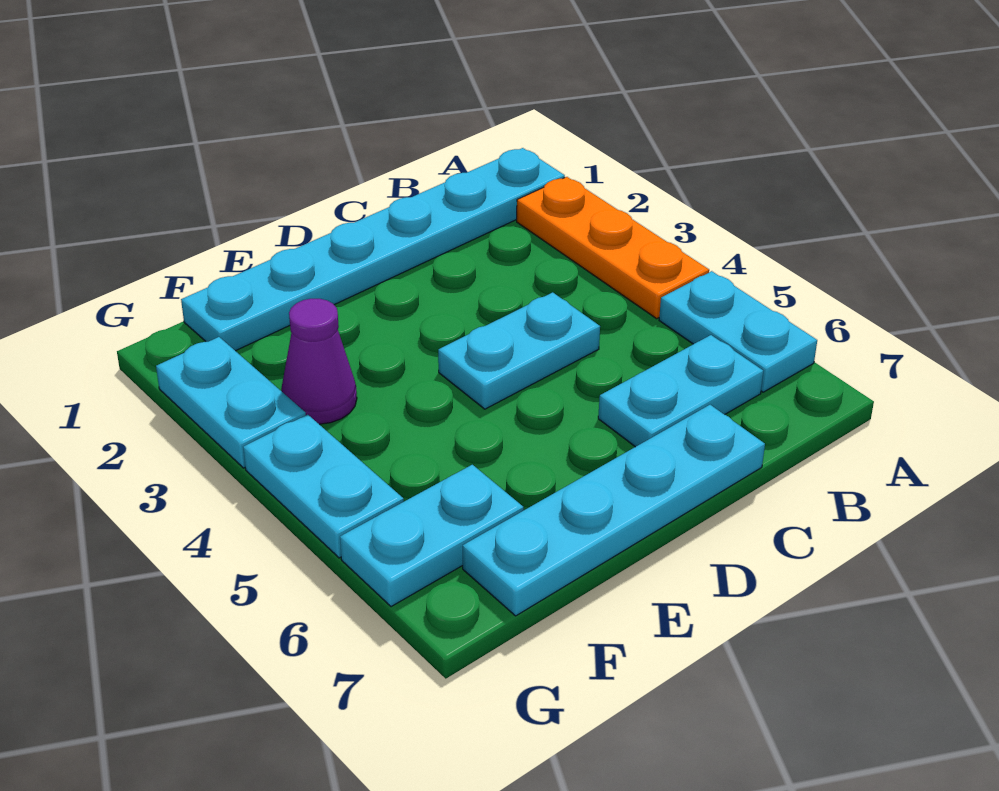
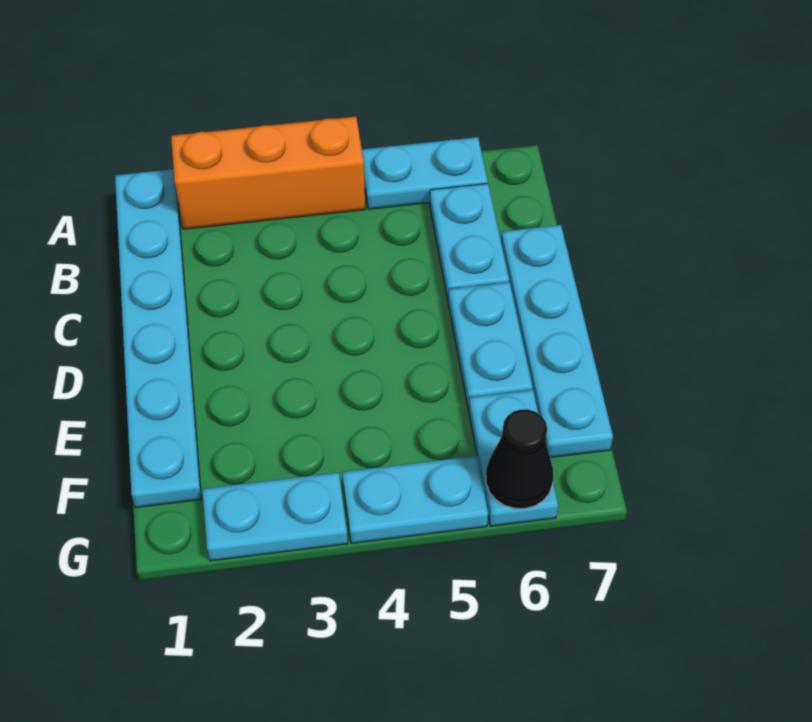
orange 1x3 plate [517,177,709,319] -> orange 1x3 brick [171,117,365,229]
cyan 1x2 plate [438,292,600,409] -> cyan 1x2 plate moved to [448,282,533,409]
purple 1x1 cone [281,299,357,424] -> none
none -> black 1x1 cone [486,409,553,509]

